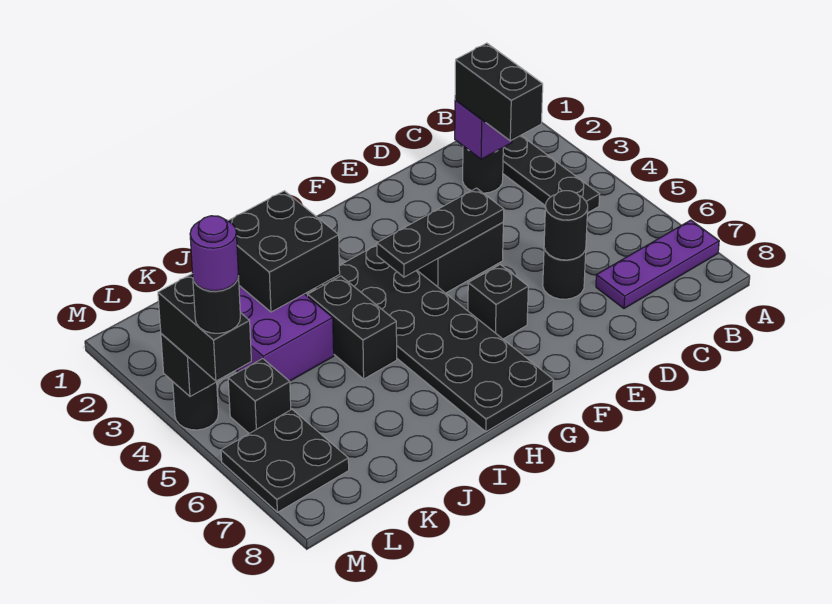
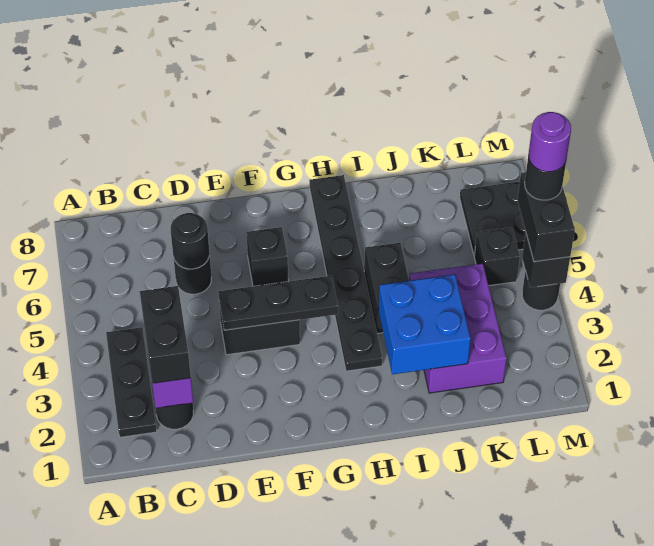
purple 1x3 plate [596,220,719,309] -> none
black 2x6 plate [316,245,553,432] -> black 1x6 plate [309,175,382,371]
black 2x2 brick [228,191,340,312] -> blue 2x2 brick [378,274,471,374]

